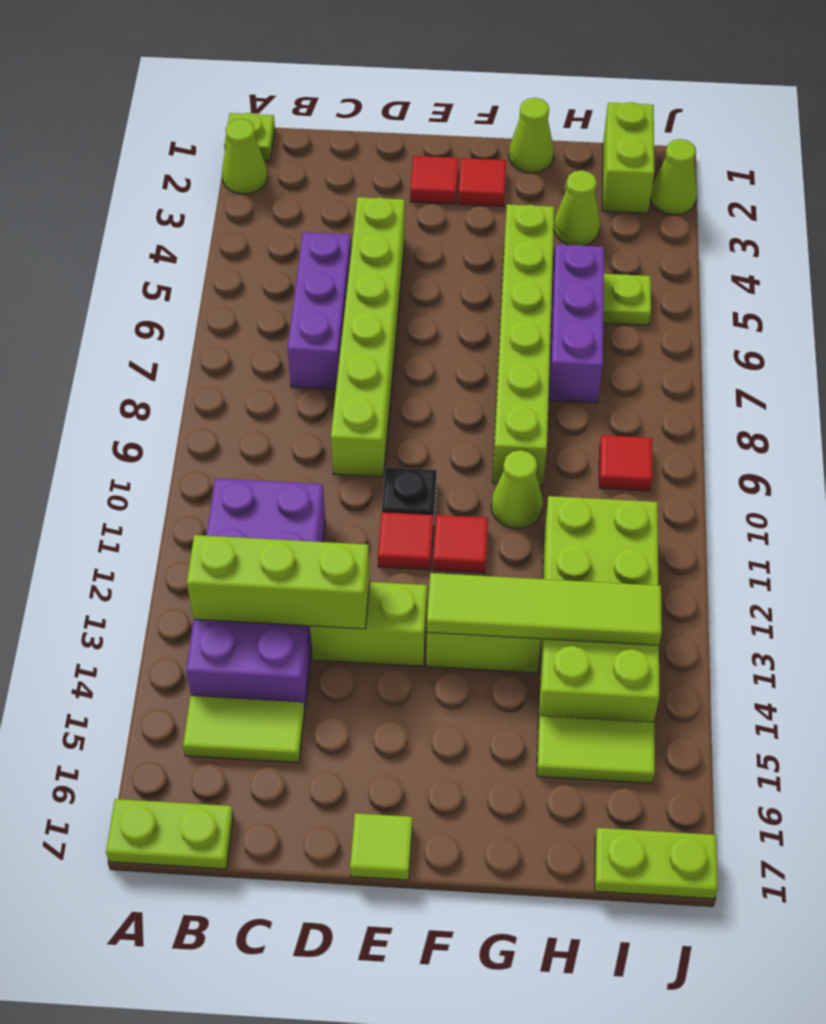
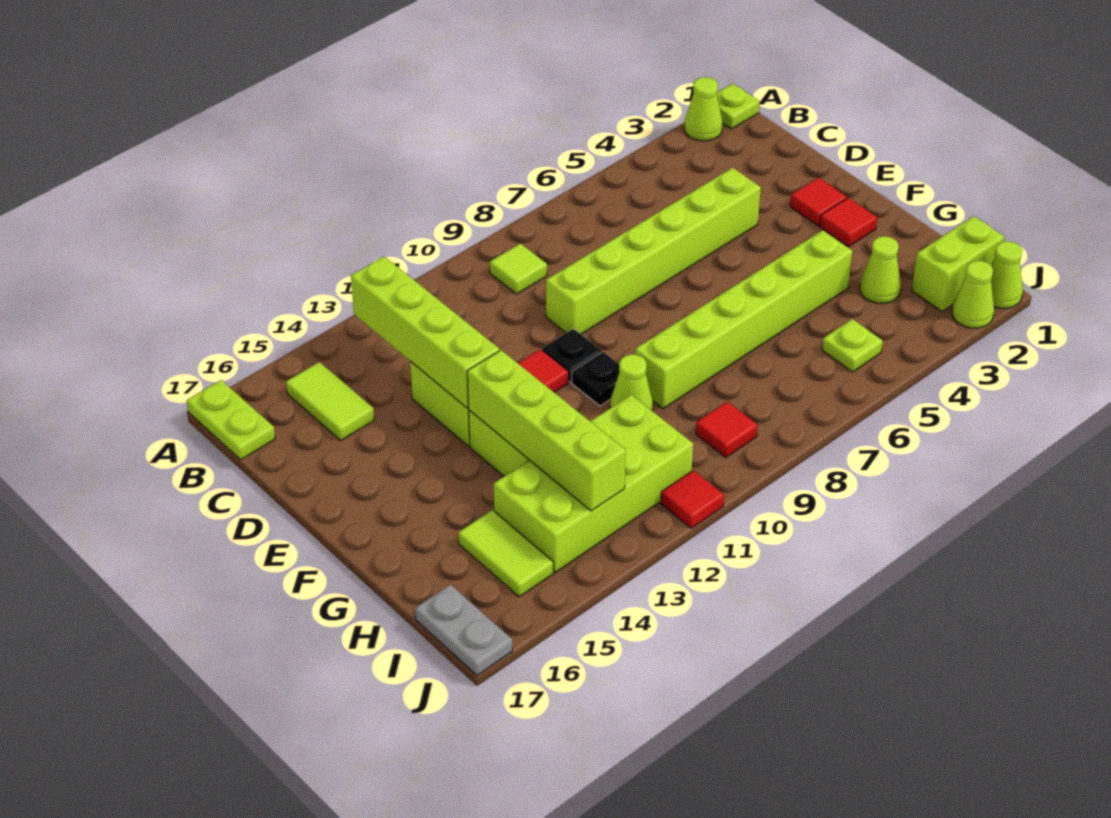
purple 2x4 brick [186,478,325,710] -> none
lime 1x3 brick [187,535,370,629] -> lime 1x4 brick [351,256,500,408]
purple 1x3 brick [288,232,351,389] -> none
lime 1x1 tile [350,813,412,880] -> lime 1x1 tile moved to [490,244,547,294]
none -> black 1x1 plate [572,352,619,406]
red 1x1 tile [433,515,488,573] -> red 1x1 tile moved to [661,470,724,528]
lime 1x4 tile [427,573,662,645] -> lime 1x4 brick [467,350,626,511]
lime 1x1 cone [509,98,554,173] -> lime 1x1 cone moved to [991,241,1023,308]
purple 1x3 brick [548,244,604,403] -> none
lime 1x2 plate [595,828,718,899] -> grey 1x2 plate [415,585,512,675]

